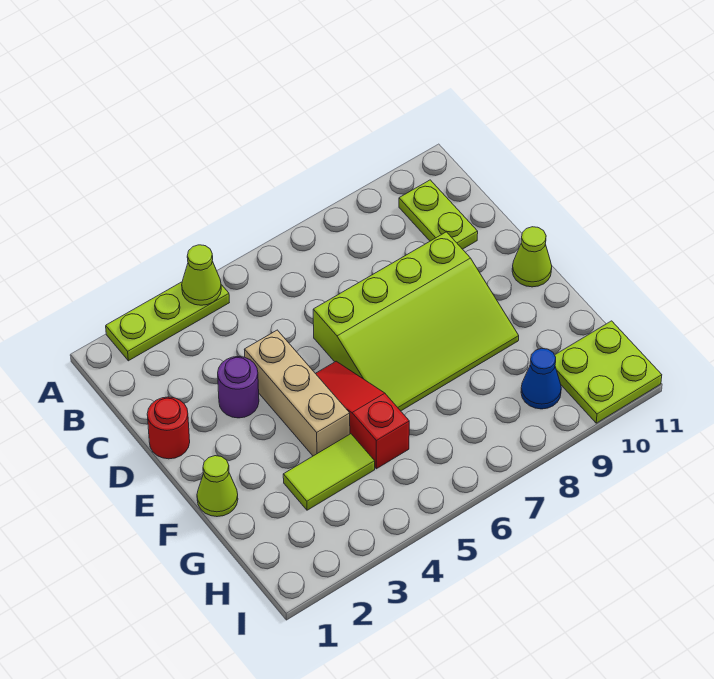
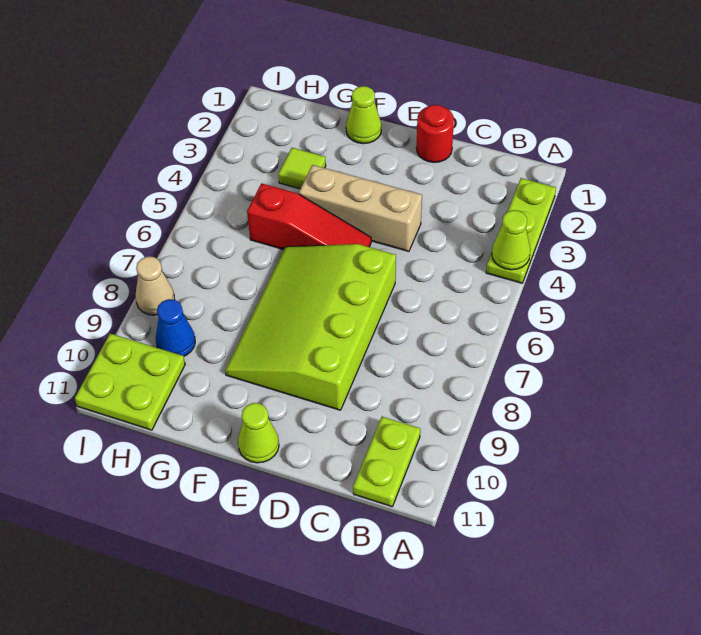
lime 1x2 plate [399,180,478,249] -> lime 1x2 plate turned to [353,417,420,507]
purple 1x1 round brick [218,357,259,418] -> none
lime 1x2 tile [283,434,375,510] -> lime 1x1 tile [278,148,326,189]
none -> tan 1x1 cone [136,257,174,315]

